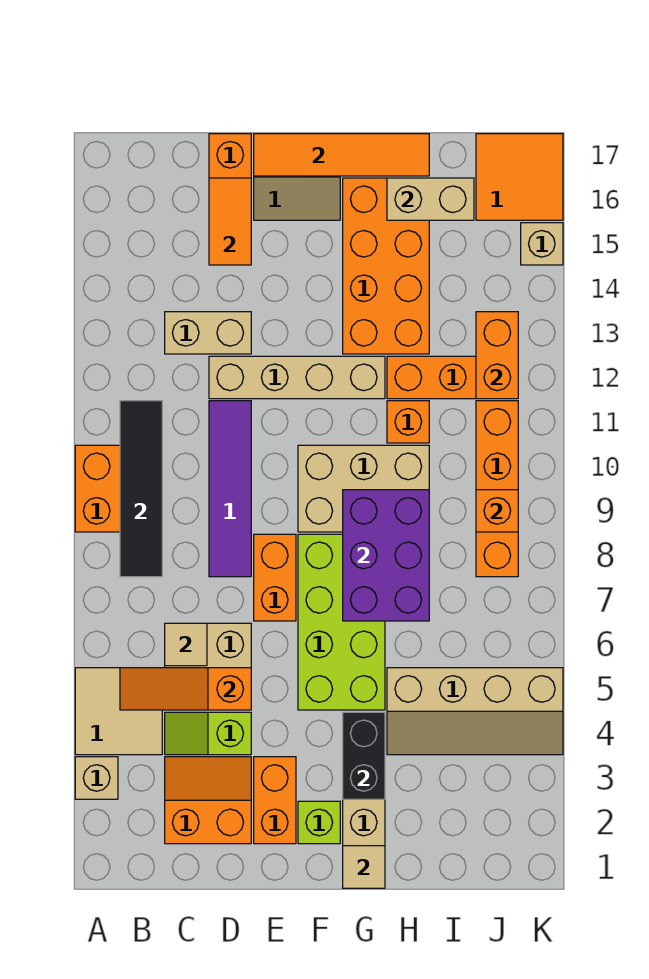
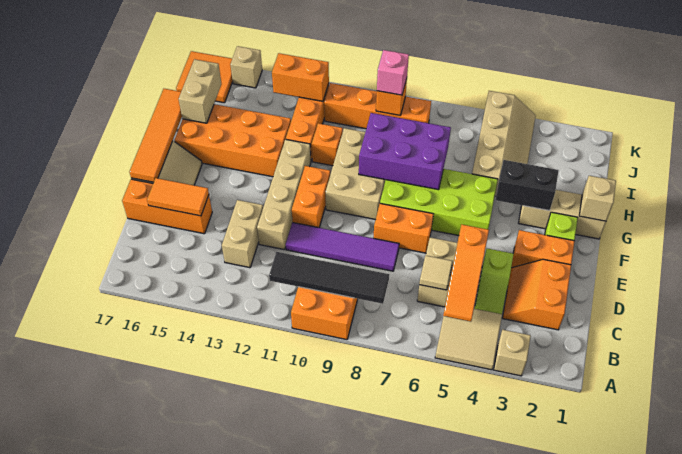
none -> orange 1x2 brick [292,166,330,228]
tan 1x1 tile [343,846,385,888] -> tan 1x1 brick [579,176,616,221]
none -> pink 1x1 brick [377,50,409,95]

